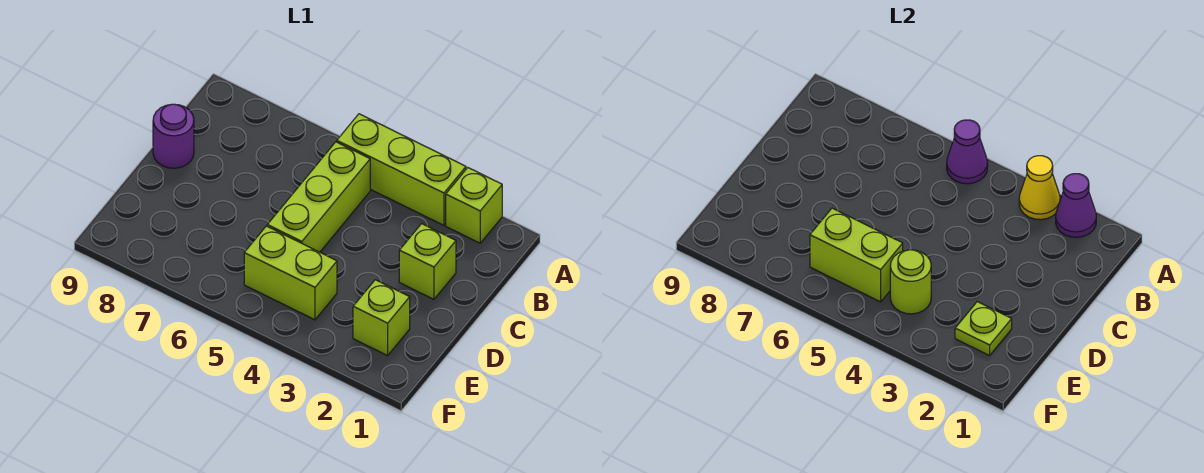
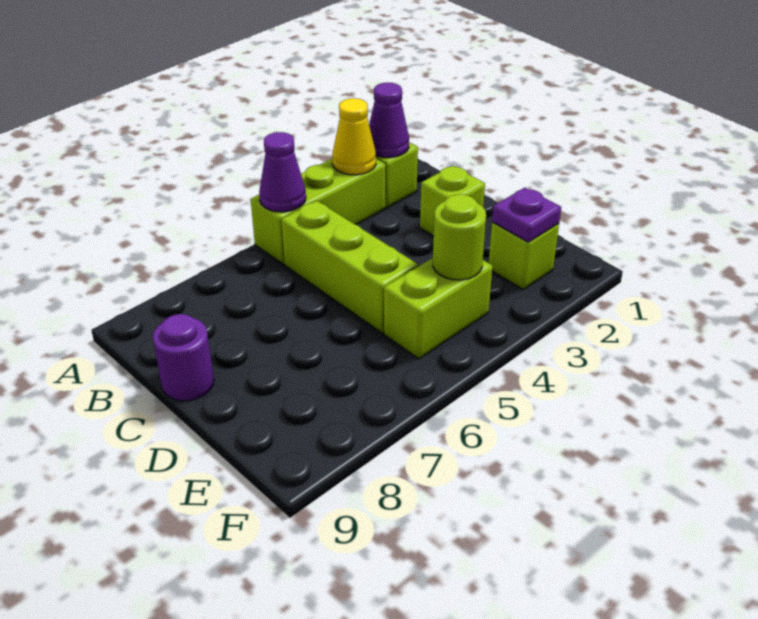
lime 1x1 plate [955,302,1012,356] -> purple 1x1 plate [492,188,561,242]
lime 1x2 brick [810,208,903,302] -> none

